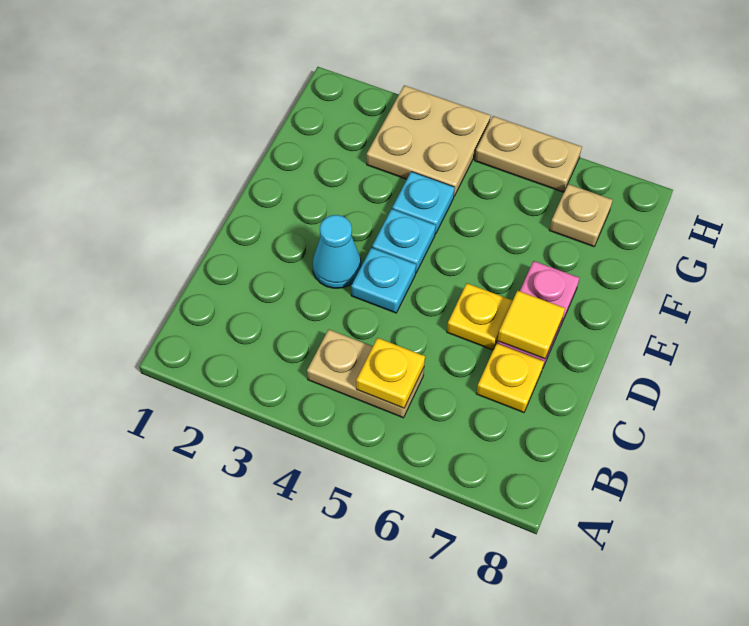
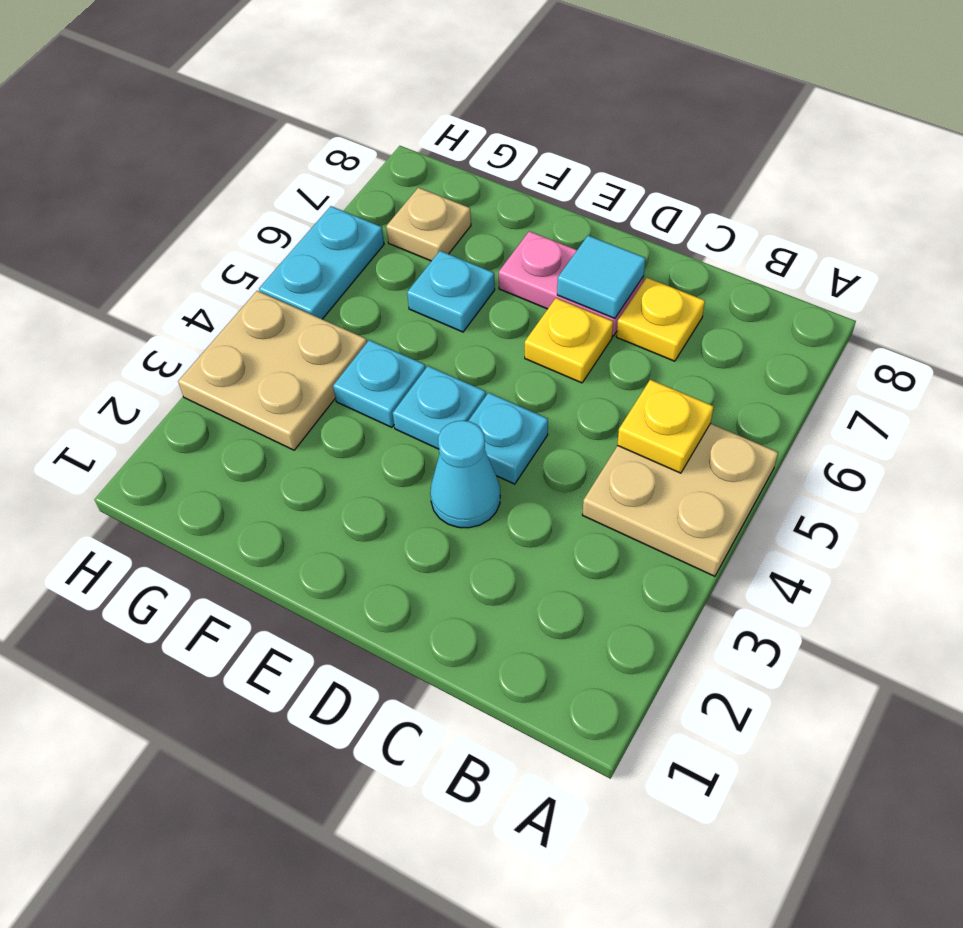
tan 1x2 plate [307,329,424,418] -> tan 2x2 plate [583,423,778,576]
yellow 1x1 tile [497,291,565,359] -> cyan 1x1 tile [557,236,645,318]
none -> cyan 1x1 plate [407,251,495,332]
tan 1x2 plate [475,116,582,192] -> cyan 1x2 plate [259,206,384,319]

